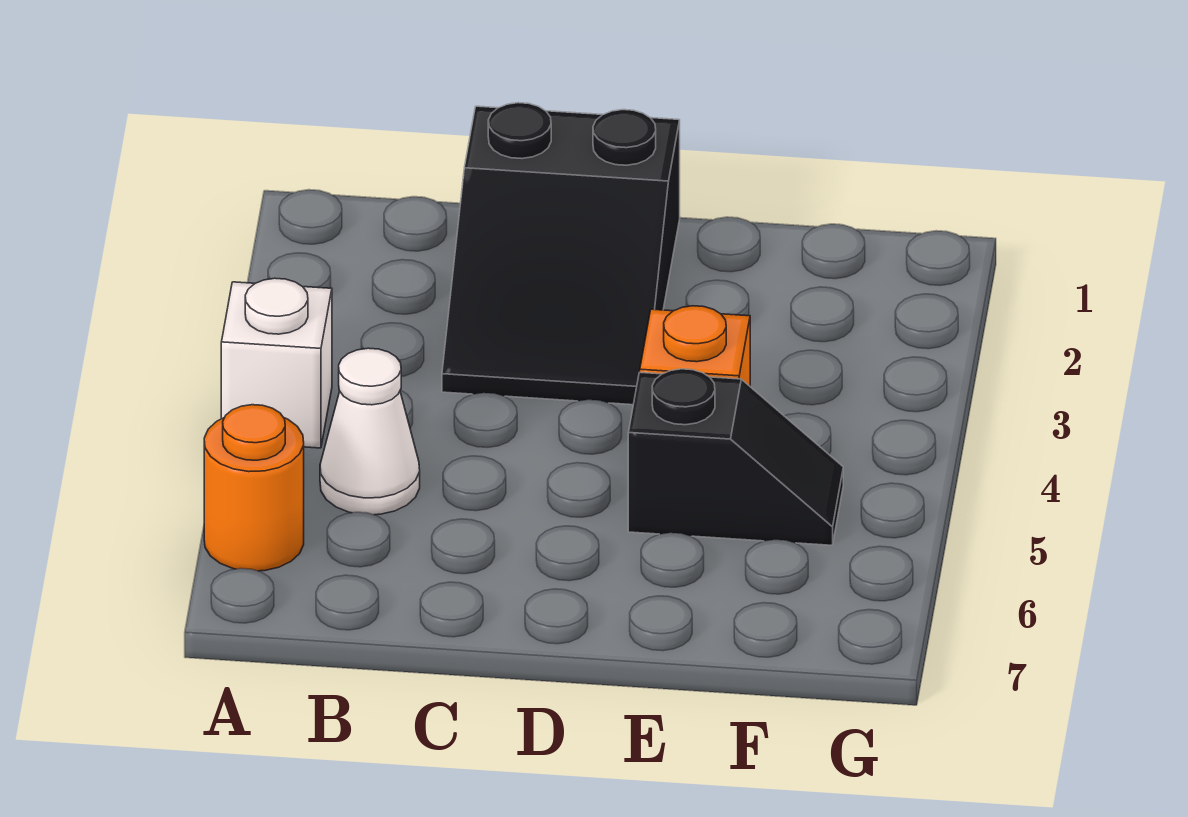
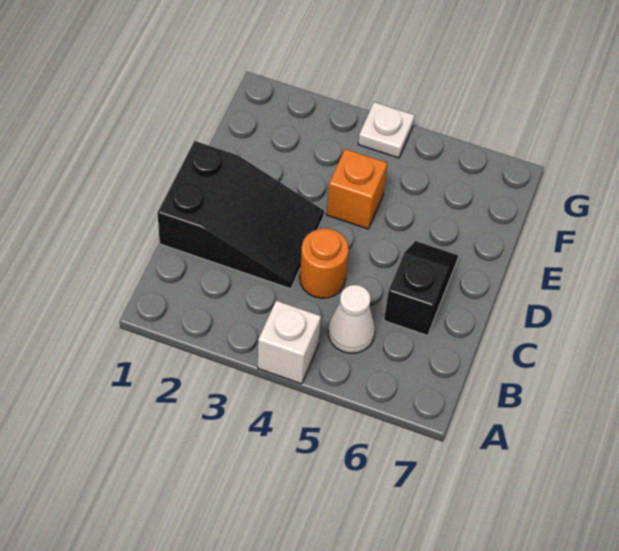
orange 1x1 round brick [204,405,304,571] -> orange 1x1 round brick moved to [300,228,349,298]
black 1x2 slope [628,369,843,545] -> black 1x2 slope moved to [384,241,458,336]
none -> white 1x1 plate [358,102,415,158]

